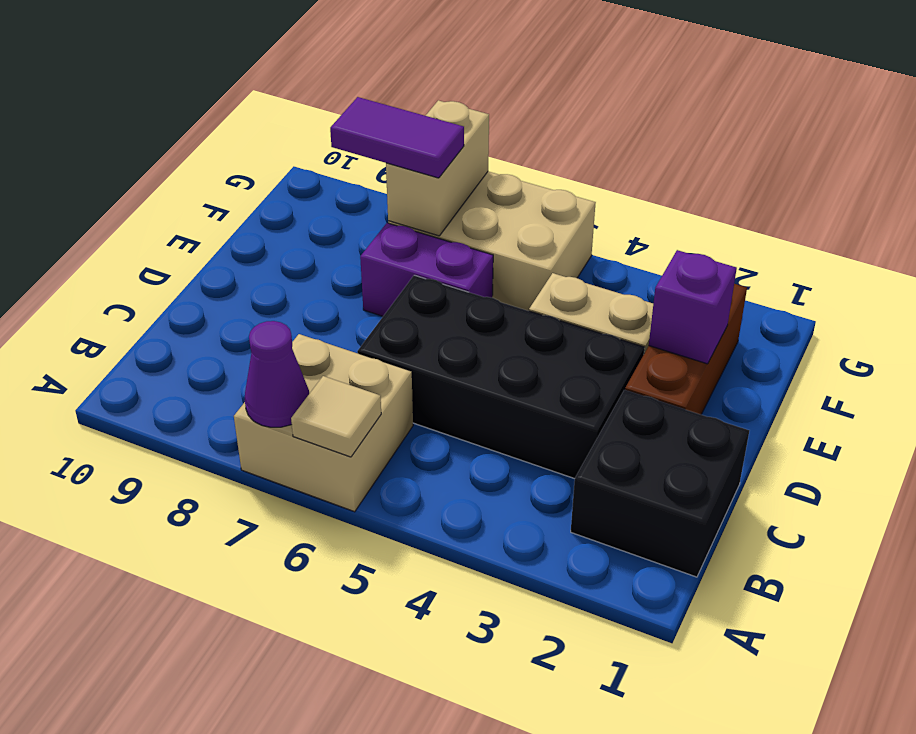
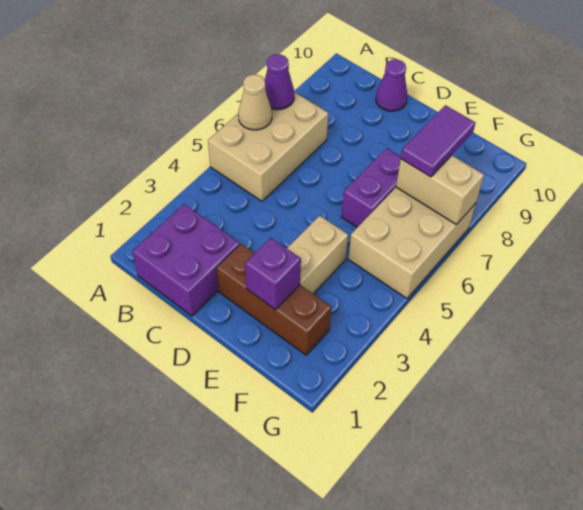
tan 2x2 brick [234,334,413,512] -> tan 2x3 brick [208,92,328,201]
tan 1x1 tile [291,376,381,457] -> tan 1x1 cone [238,75,272,130]
black 2x2 brick [571,390,749,577] -> purple 2x2 brick [132,204,240,316]
black 2x4 brick [357,275,644,479] -> none
none -> purple 1x1 cone [376,59,408,111]

